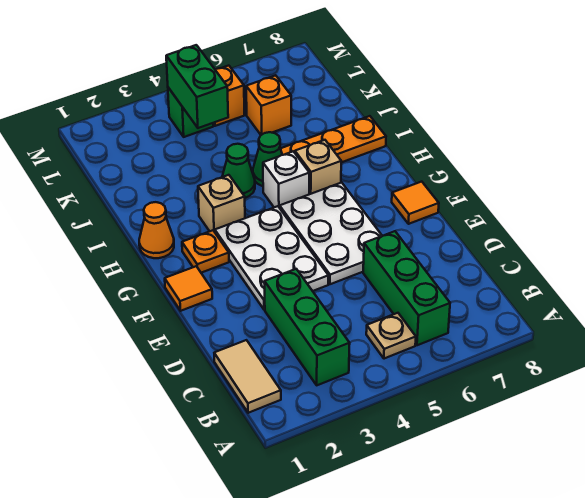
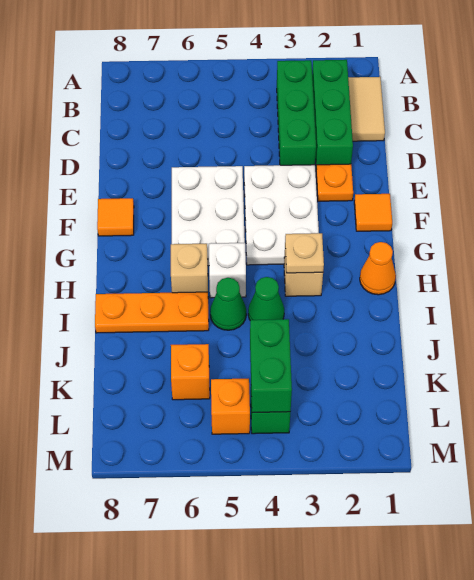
tan 1x1 plate [366,313,416,359] -> tan 1x1 plate moved to [285,233,324,273]
green 1x3 brick [363,231,450,345] -> green 1x3 brick moved to [312,60,353,169]
orange 1x1 plate [182,230,229,273] -> orange 1x1 plate moved to [316,164,353,201]

